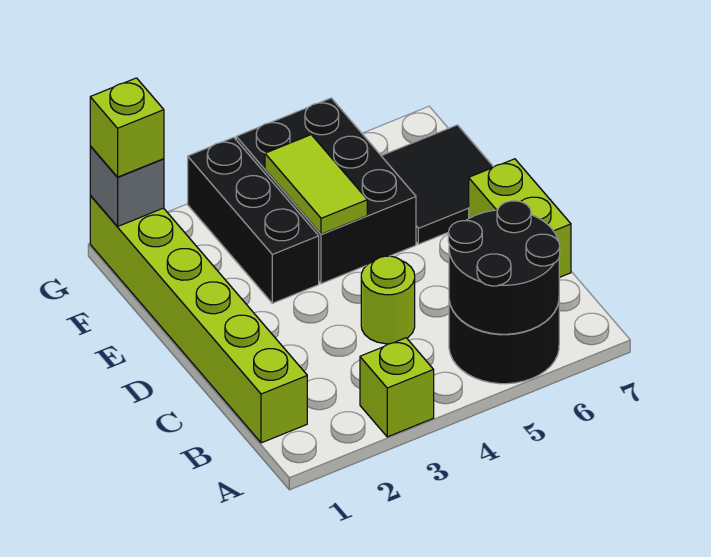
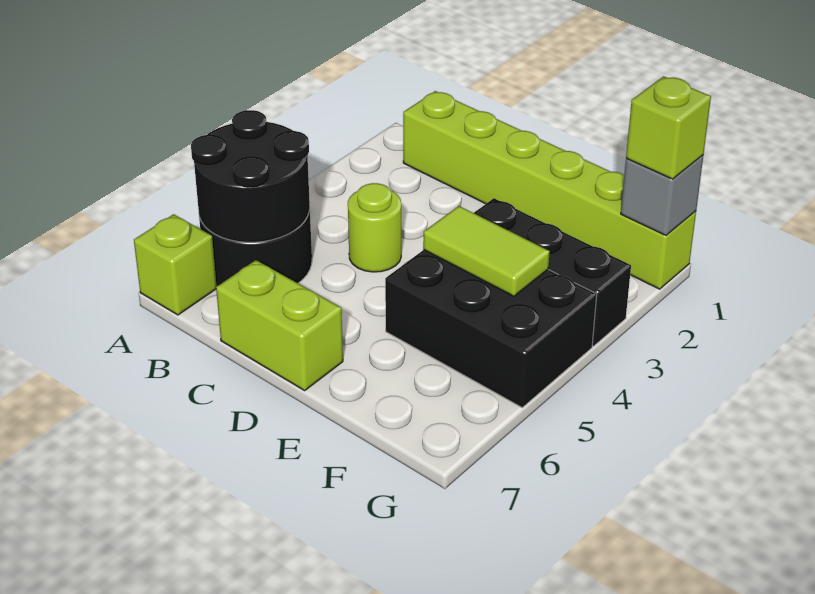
lime 1x1 brick [360,338,434,437] -> lime 1x1 brick moved to [134,214,217,315]
black 2x2 tile [382,125,493,244] -> none

